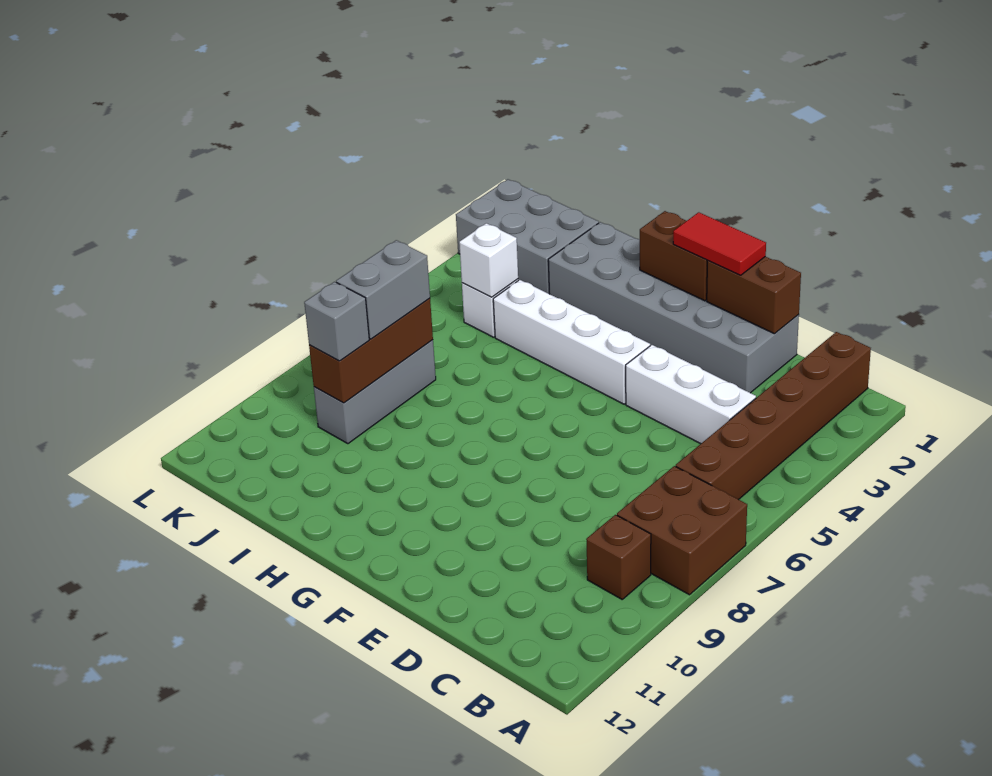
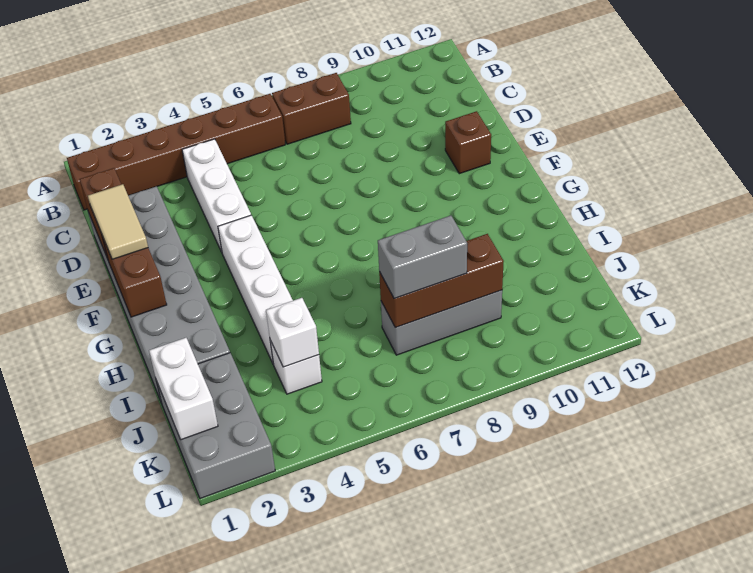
brown 2x2 brick [617,466,747,595] -> brown 1x2 brick [272,73,351,144]
brown 1x1 brick [586,515,651,599] -> brown 1x1 brick moved to [445,111,491,174]
red 1x2 tile [673,212,766,275] -> tan 1x2 tile [88,184,148,259]
none -> white 1x2 brick [149,338,218,440]
grey 1x1 brick [304,282,369,361] -> none

